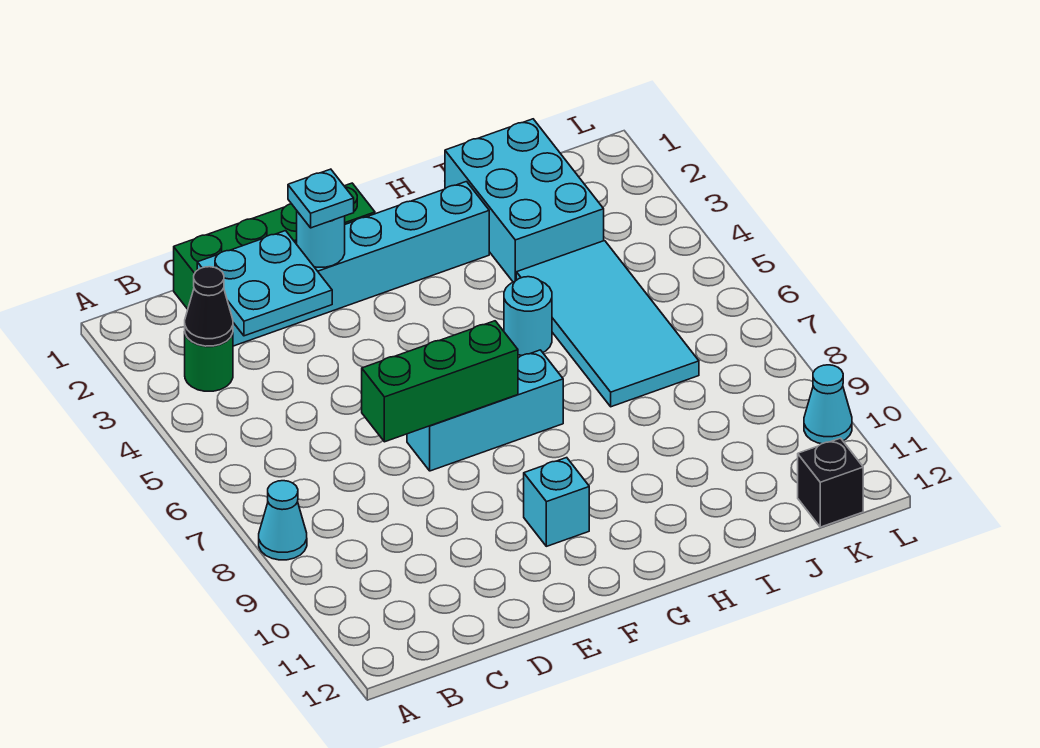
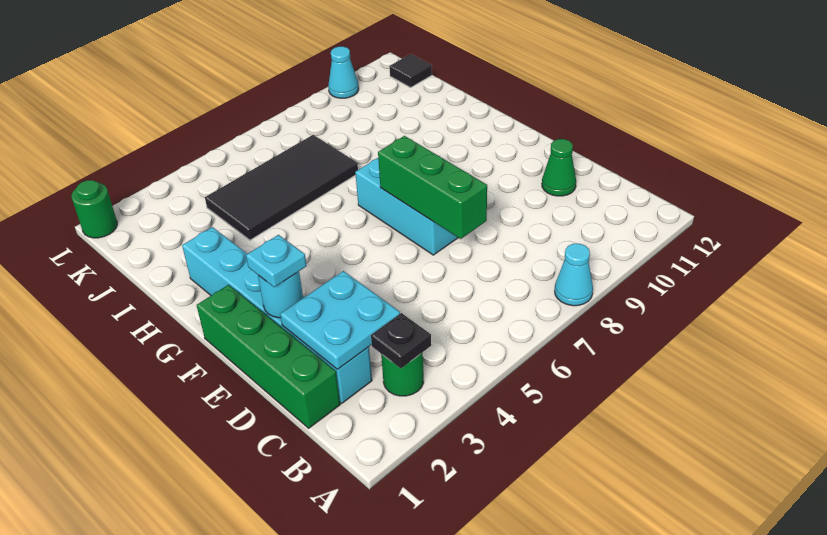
black 1x1 cone [185,267,233,346] -> black 1x1 plate [371,313,431,368]
none -> green 1x1 cone [542,139,576,196]
cyan 1x1 brick [524,458,589,546] -> none
cyan 1x1 round brick [504,277,552,356] -> none
cyan 2x3 brick [445,119,604,282] -> none
cyan 2x4 tile [516,241,699,407] -> black 2x4 tile [205,135,358,240]
black 1x1 brick [798,438,863,527] -> black 1x1 tile [389,54,432,87]
none -> green 1x1 round brick [71,180,117,238]

